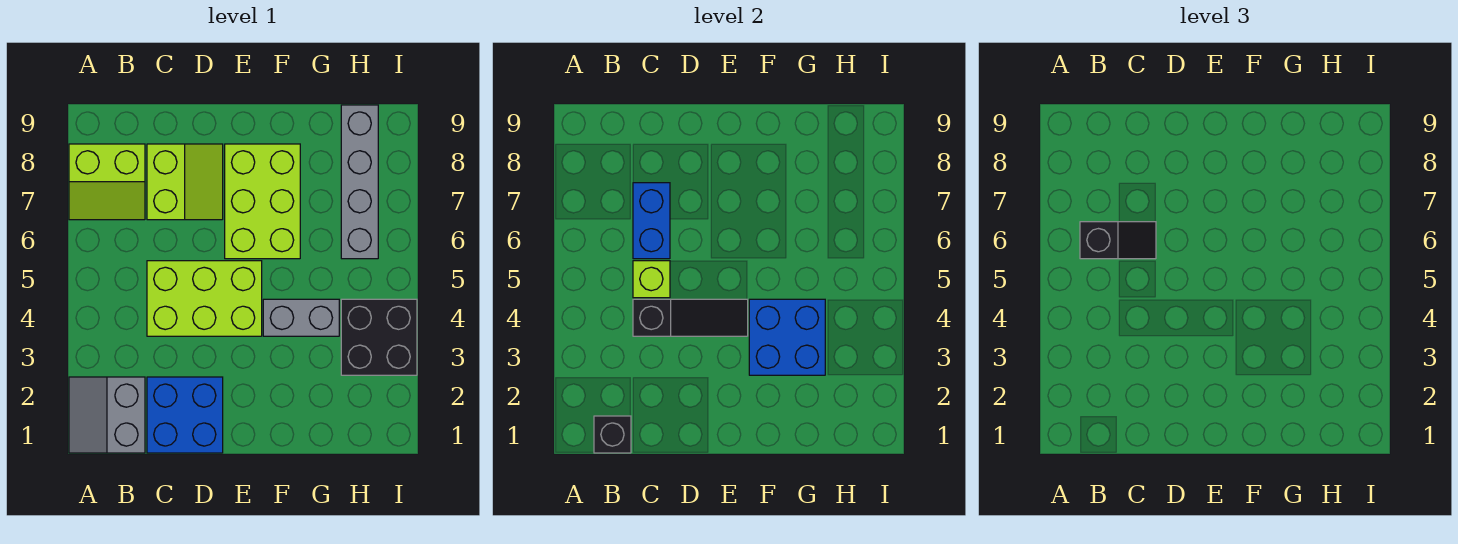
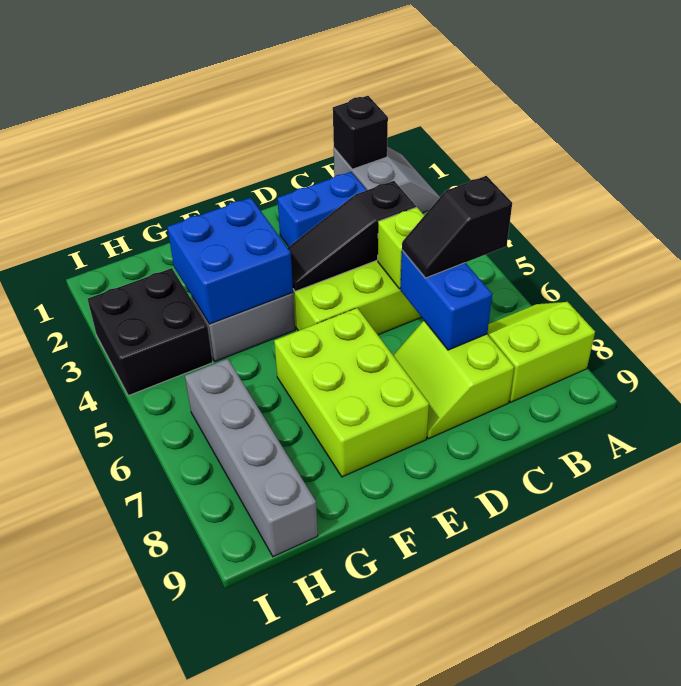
blue 2x2 brick [147,377,223,453] -> blue 1x2 brick [277,172,366,247]

